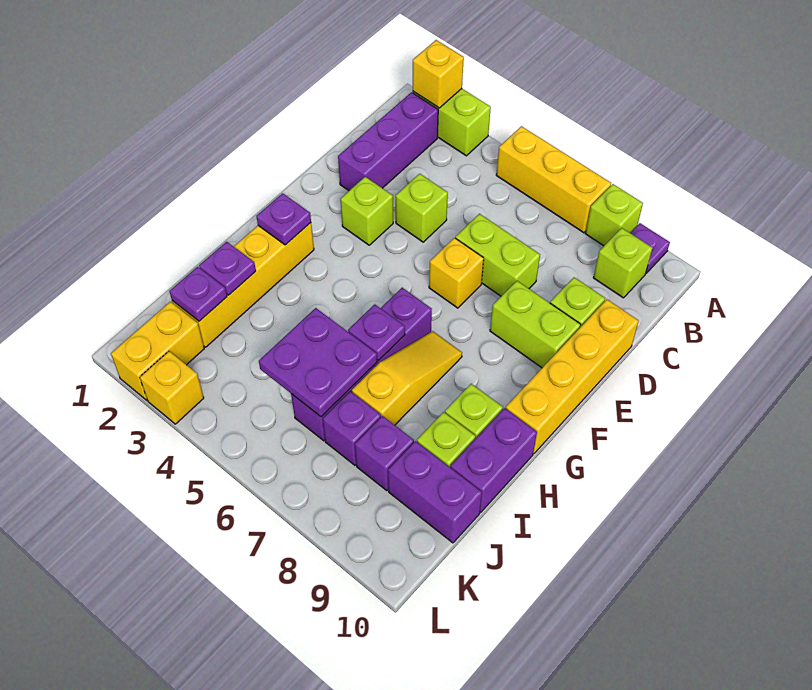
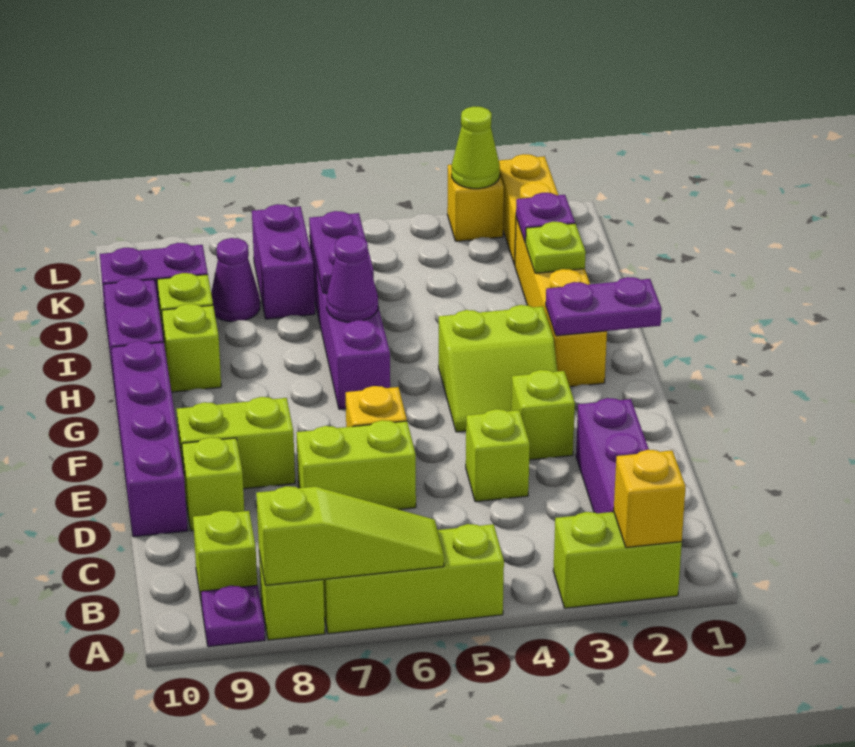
yellow 1x3 brick [496,126,611,233] -> lime 1x3 brick [323,524,504,634]
none -> lime 1x3 slope [256,486,444,585]
yellow 1x4 brick [506,300,639,454] -> purple 1x4 brick [111,341,188,537]
none -> lime 2x2 slope [439,305,557,432]
purple 1x1 plate [256,193,311,245] -> purple 1x2 plate [546,277,662,336]
yellow 1x3 slope [352,331,462,425] -> none
purple 1x1 plate [348,304,405,360] -> purple 1x1 cone [327,235,378,322]
purple 1x1 plate [199,242,256,295] -> lime 1x1 plate [526,222,586,273]
purple 2x2 plate [259,308,377,417] -> purple 1x2 plate [309,211,374,293]
purple 1x1 brick [323,391,381,465] -> purple 1x2 brick [252,204,315,319]
purple 1x1 brick [355,416,414,491] -> purple 1x1 cone [211,238,260,322]
none -> lime 1x1 cone [452,107,500,189]

